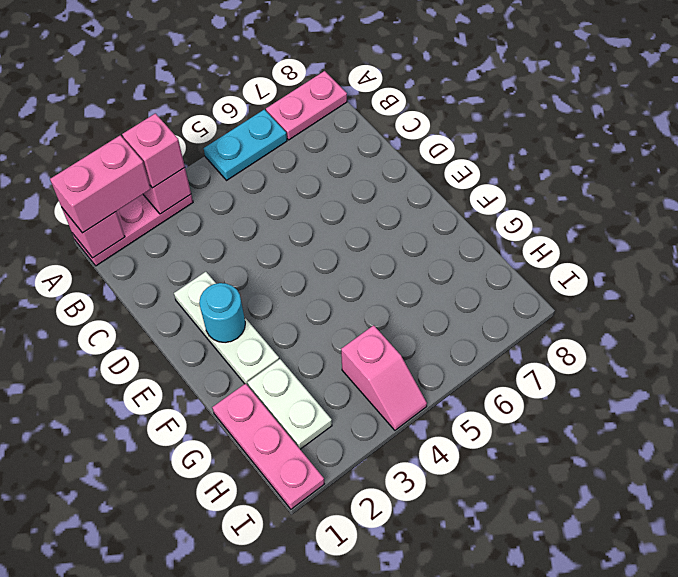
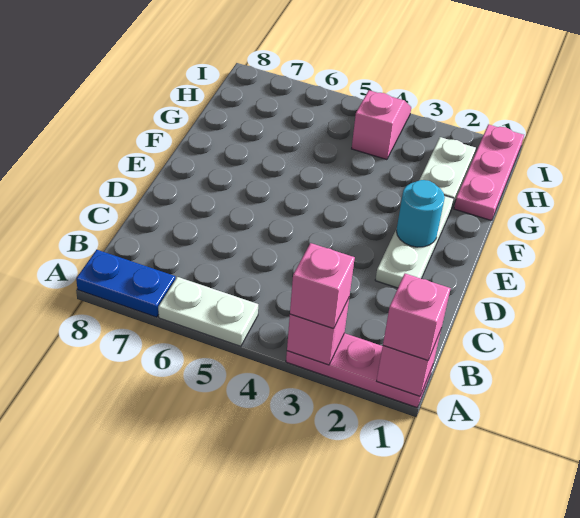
pink 1x2 brick [50,135,151,233] -> pink 1x1 brick [383,274,451,361]
cyan 1x2 plate [204,109,287,180] -> white 1x2 plate [158,277,258,346]
pink 1x2 plate [266,71,347,140] -> blue 1x2 plate [76,250,175,317]

